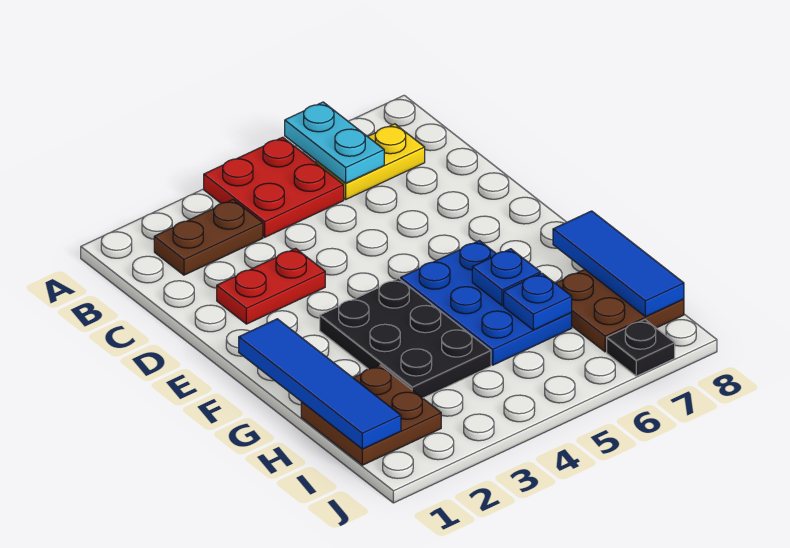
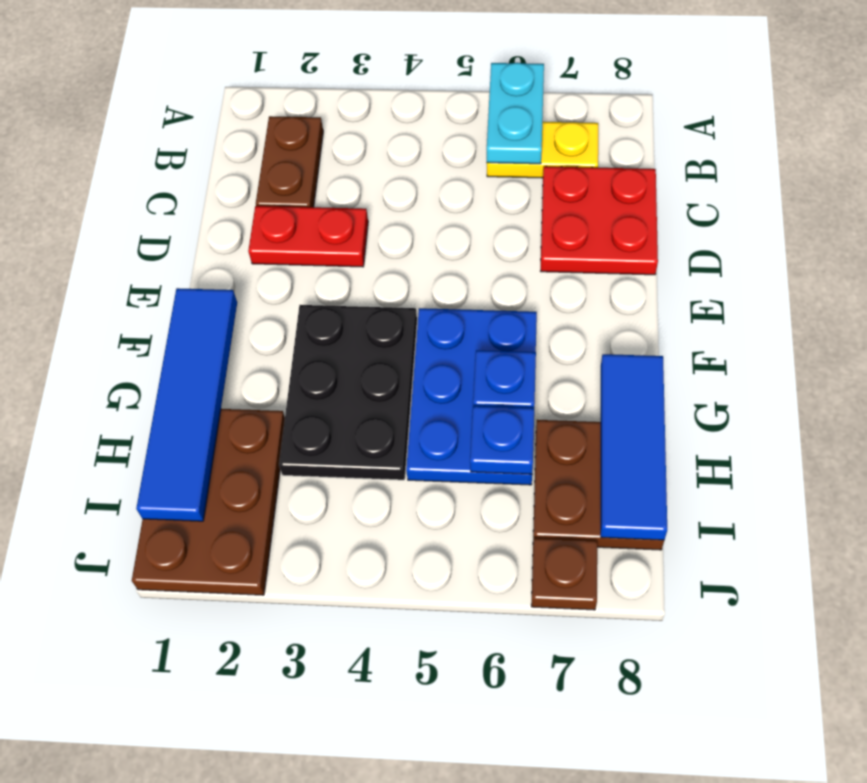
red 2x2 plate [204,137,344,237] -> red 2x2 plate moved to [541,166,658,275]
brown 1x2 plate [154,200,263,275] -> brown 1x2 plate turned to [256,116,323,207]
brown 2x2 plate [301,365,441,465] -> brown 2x3 plate [132,409,285,595]
black 1x1 plate [607,320,675,376] -> brown 1x1 plate [531,538,597,610]

